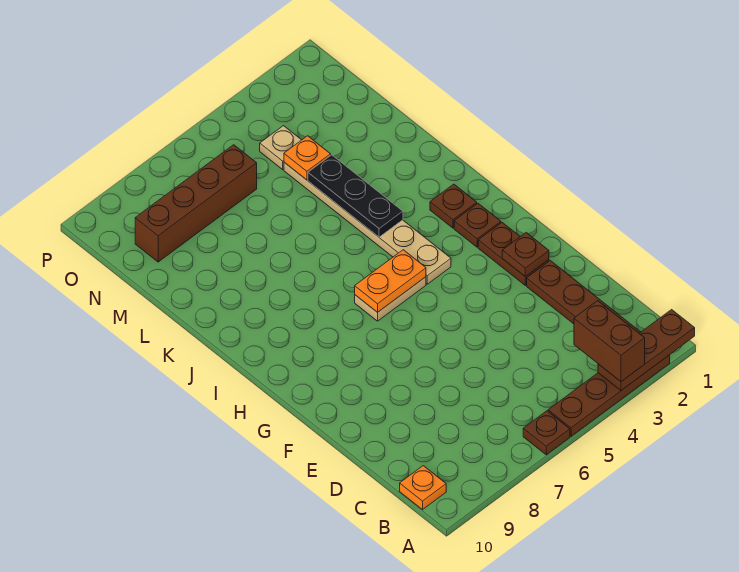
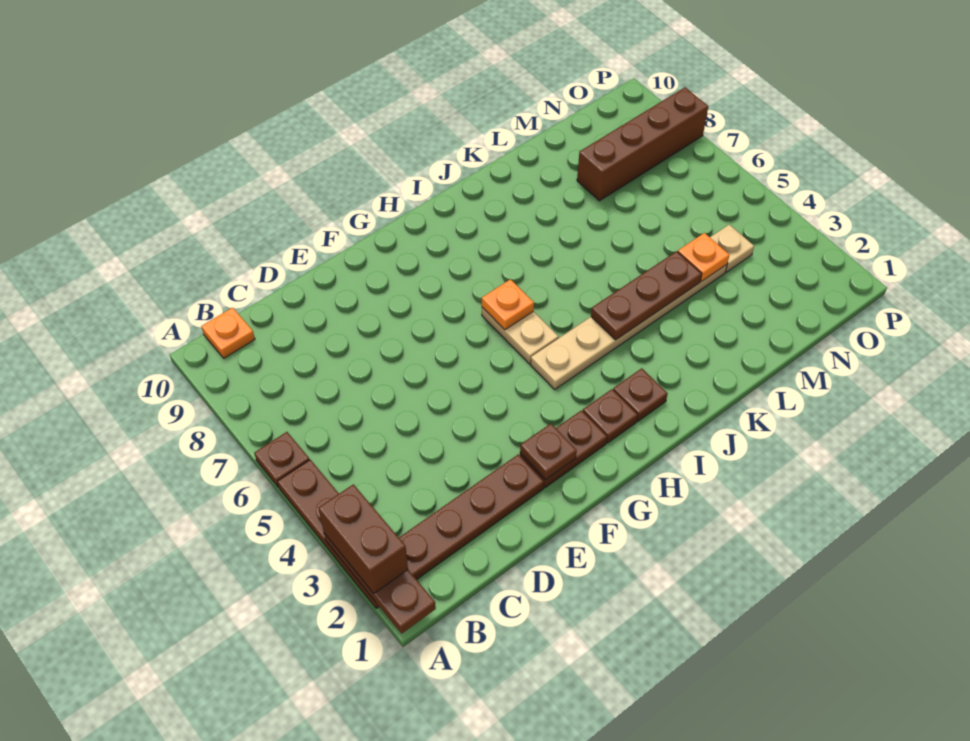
brown 1x2 brick [574,301,645,382] -> brown 1x2 brick turned to [319,484,408,593]
orange 1x2 plate [355,250,426,312] -> orange 1x1 plate [482,279,534,330]
black 1x3 plate [308,155,403,237] -> brown 1x3 plate [591,251,702,340]
brown 1x4 brick [135,145,257,262] -> brown 1x4 brick turned to [577,87,708,201]

